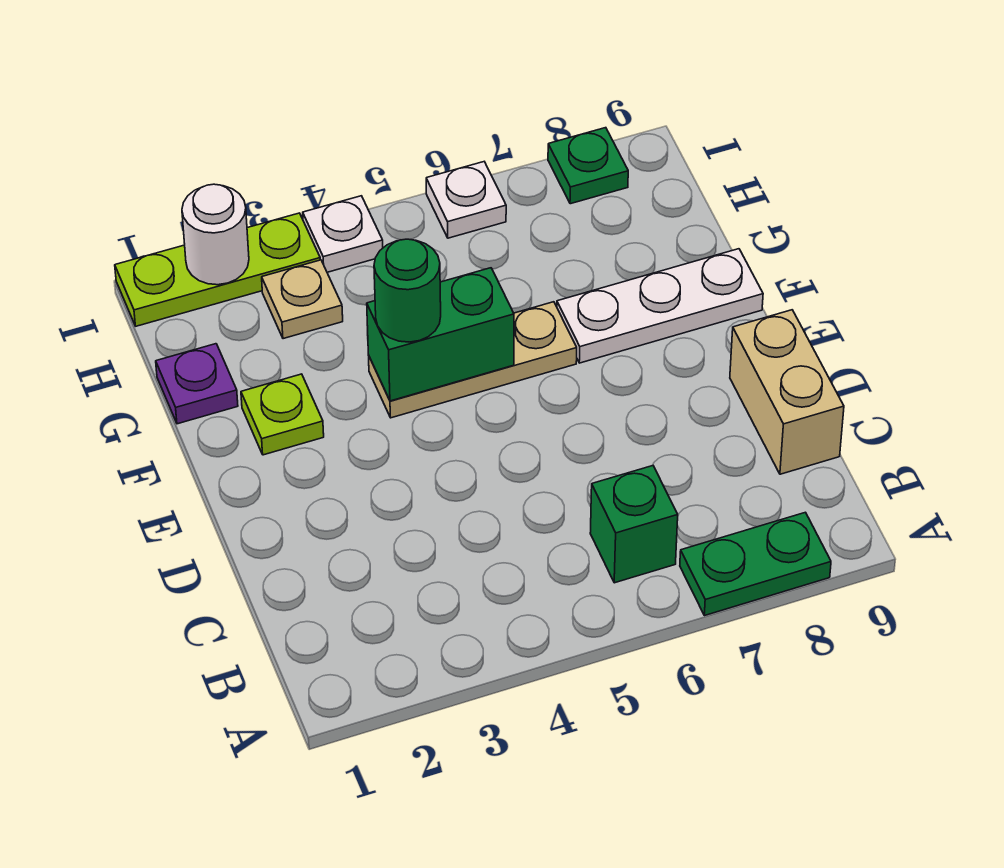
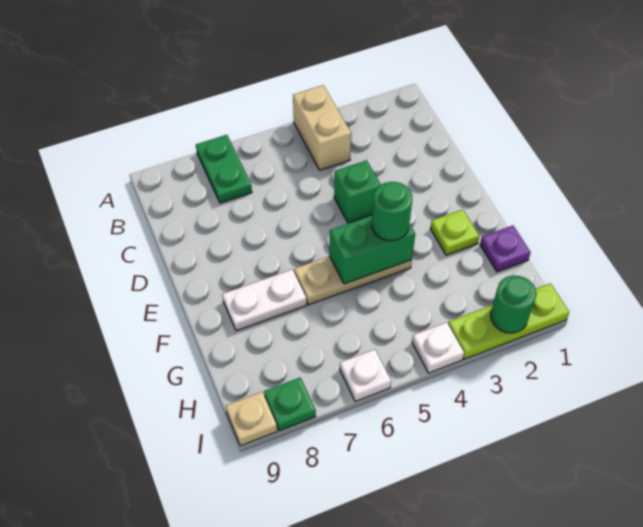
green 1x2 plate [680,512,831,616] -> green 1x2 plate turned to [196,135,252,203]
green 1x1 brick [590,466,678,583] -> green 1x1 brick moved to [334,160,381,223]
tan 1x2 brick [730,310,844,474] -> tan 1x2 brick moved to [293,85,351,170]
white 1x3 plate [557,249,763,363] -> white 1x2 plate [222,270,307,331]
tan 1x1 plate [262,260,343,339] -> tan 1x1 plate moved to [226,392,277,446]
white 1x1 round brick [182,184,249,285] -> green 1x1 round brick [491,276,536,333]

